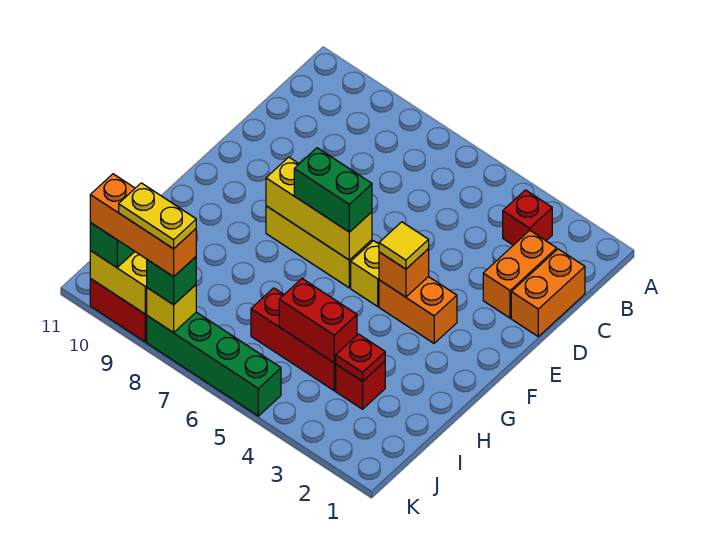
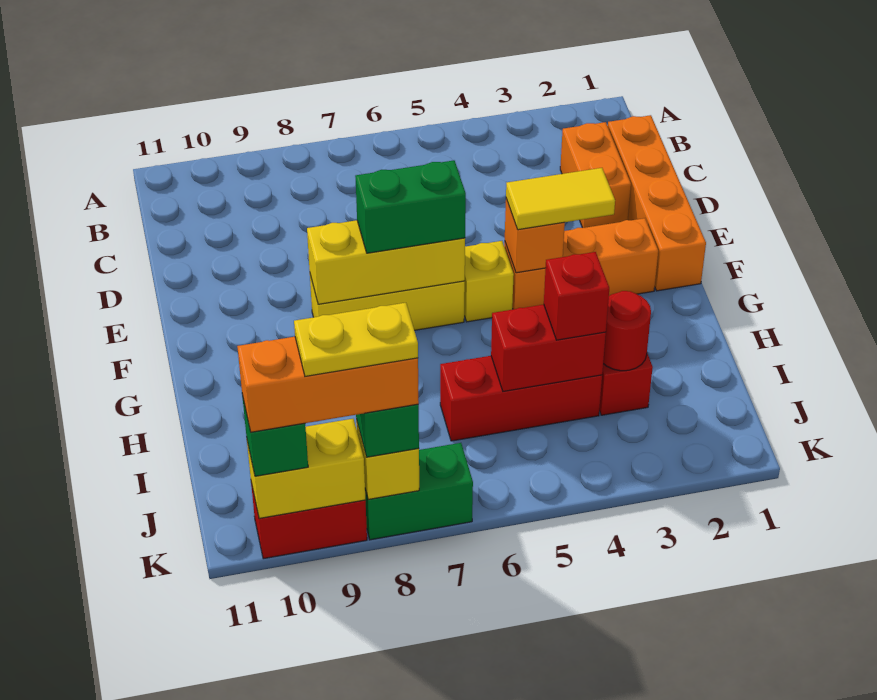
red 1x1 brick [503,190,552,245] -> red 1x1 brick moved to [544,252,609,340]
orange 1x2 brick [511,249,585,336] -> orange 1x4 brick [608,115,706,291]
orange 1x2 brick [379,277,457,343] -> orange 1x3 brick [504,218,658,309]
yellow 1x1 tile [379,222,429,269] -> yellow 1x2 tile [506,168,615,230]
red 1x1 plate [336,334,385,381] -> red 1x1 round brick [603,291,651,371]
green 1x4 brick [147,312,281,416] -> green 1x2 brick [365,443,473,540]

